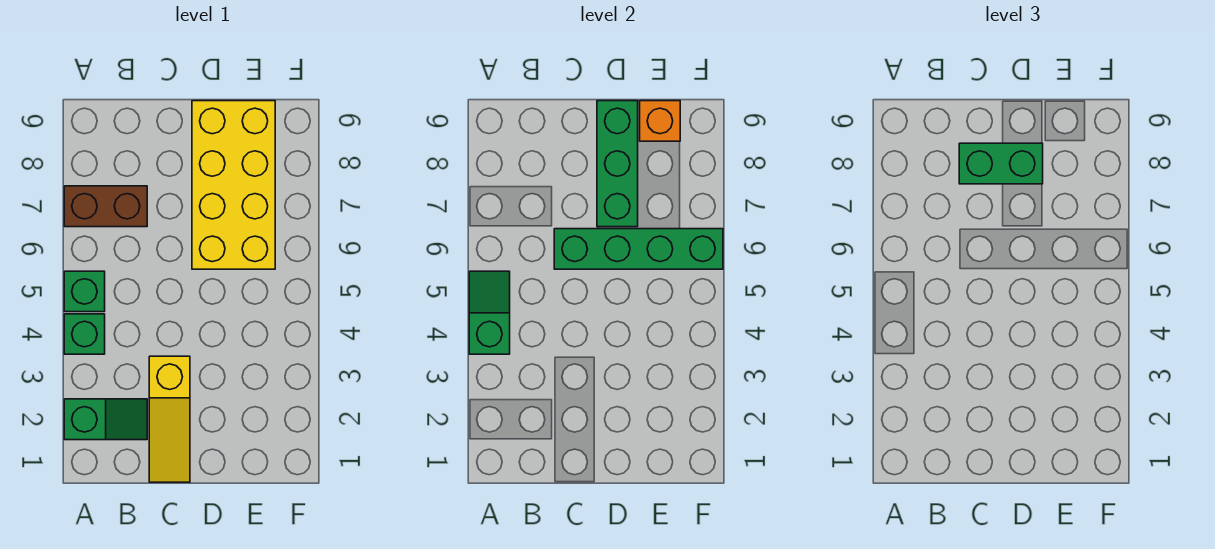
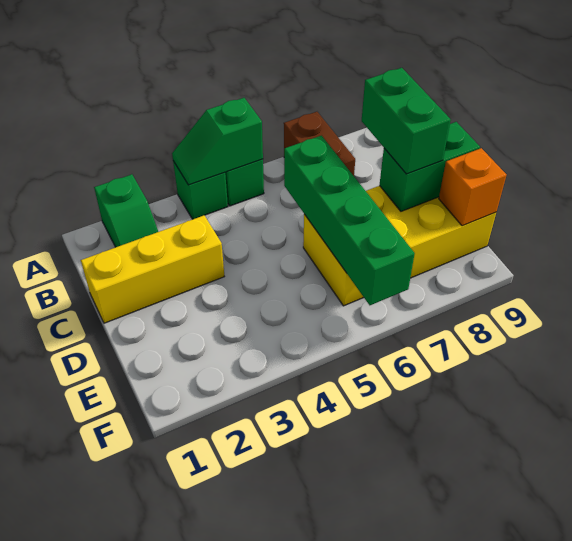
green 1x2 slope [469,271,510,354] -> green 1x2 slope turned to [172,98,263,185]
yellow 1x3 slope [149,356,190,482] -> yellow 1x3 brick [81,215,224,323]
green 1x3 brick [597,101,638,227] -> green 1x2 brick [379,122,480,211]

